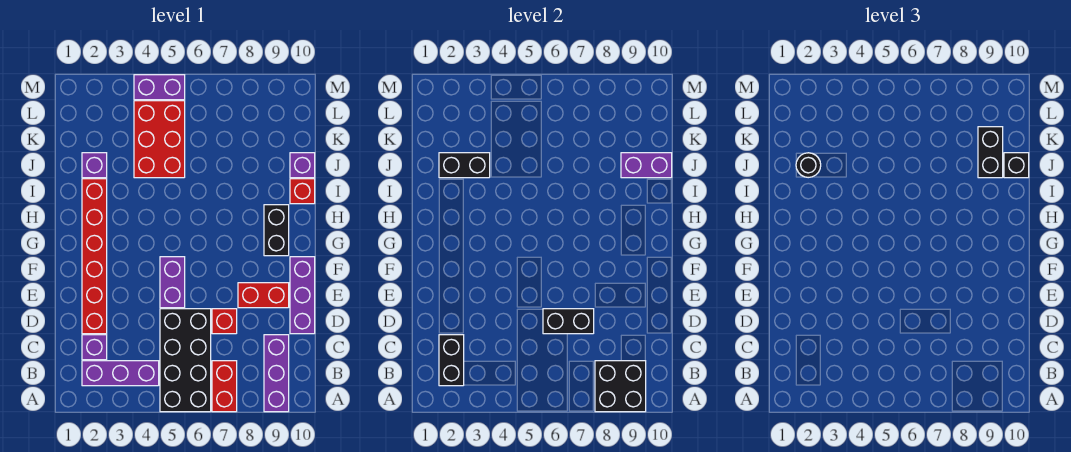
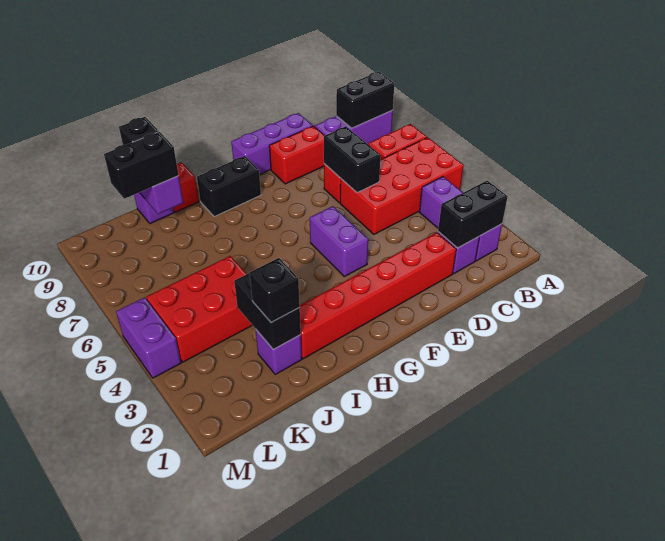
black 2x4 brick [160,309,211,412] -> red 2x4 brick [340,137,464,234]
black 2x2 brick [595,361,646,412] -> black 1x2 brick [336,72,394,128]
purple 1x2 brick [160,257,185,308] -> purple 1x2 brick turned to [310,206,368,276]
red 1x2 brick [238,283,289,308] -> red 1x2 brick turned to [269,126,325,184]
black 1x1 round brick [796,153,821,178] -> black 1x1 brick [250,258,300,322]

